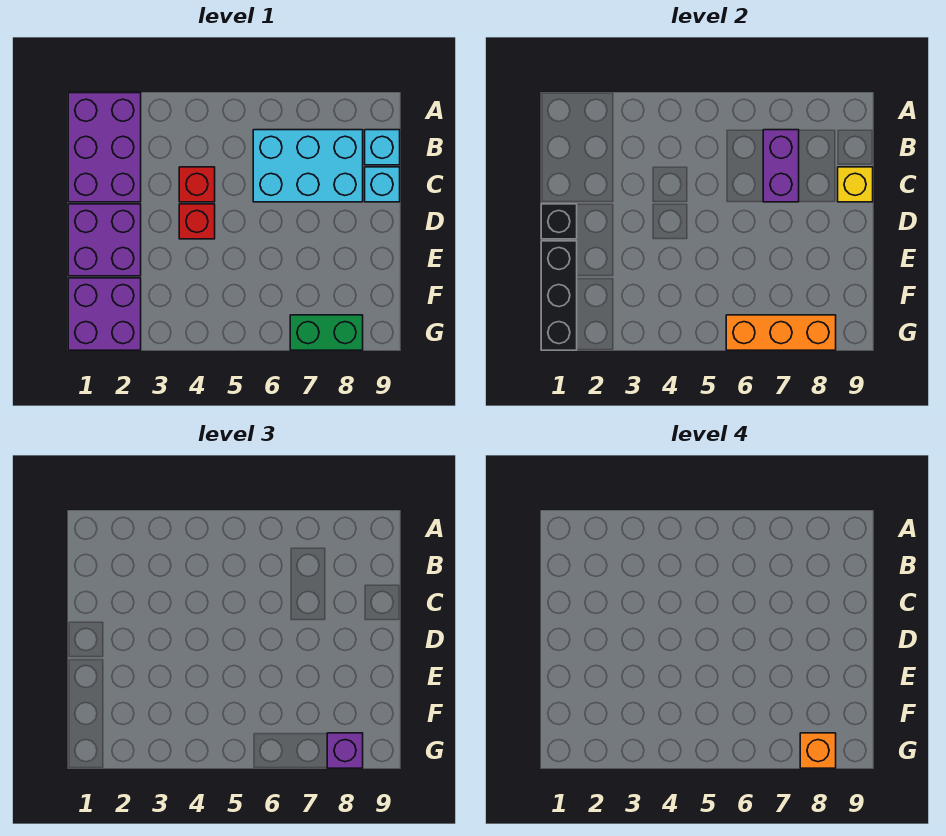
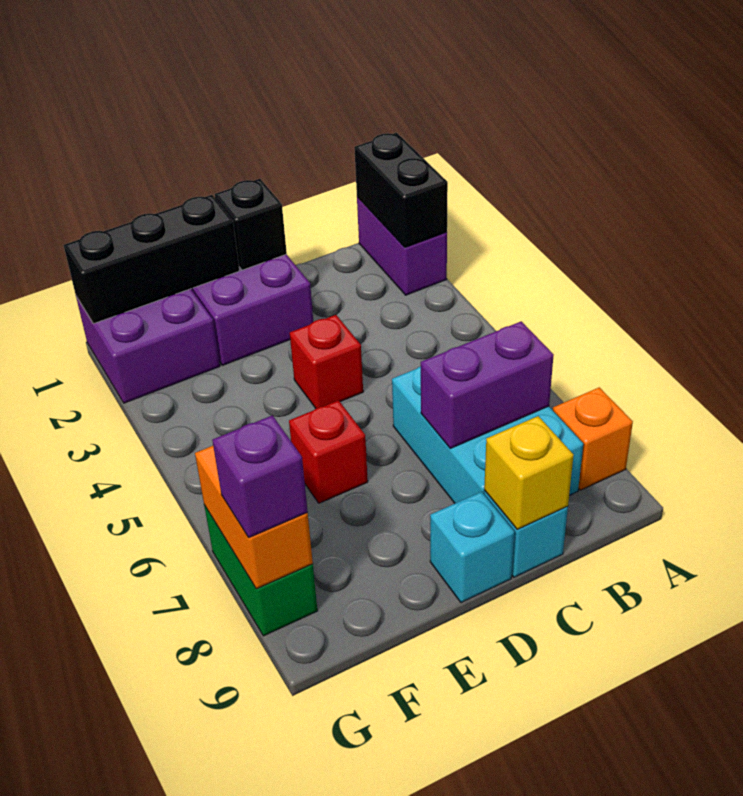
purple 2x3 brick [68,93,141,202] -> purple 1x2 brick [357,197,447,295]
none -> black 1x2 brick [354,133,448,247]
cyan 1x1 brick [365,130,400,165] -> cyan 1x1 brick moved to [430,492,514,603]
red 1x1 brick [179,167,215,202] -> red 1x1 brick moved to [289,400,368,503]
orange 1x3 brick [726,315,836,350] -> orange 1x2 brick [195,446,313,589]
orange 1x1 brick [800,733,836,768] -> orange 1x1 brick moved to [553,387,633,490]

